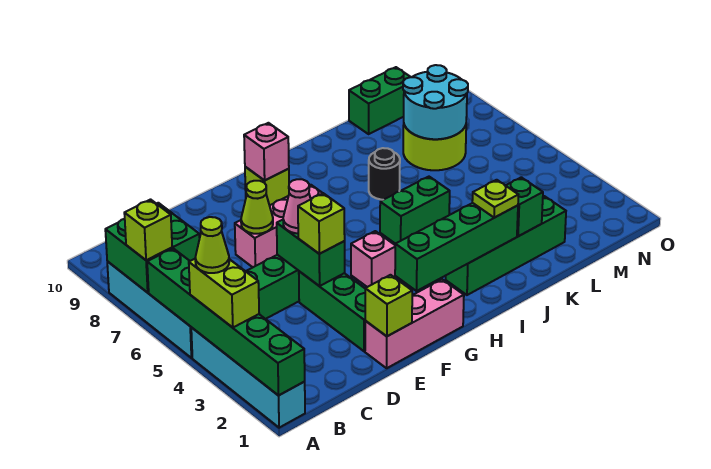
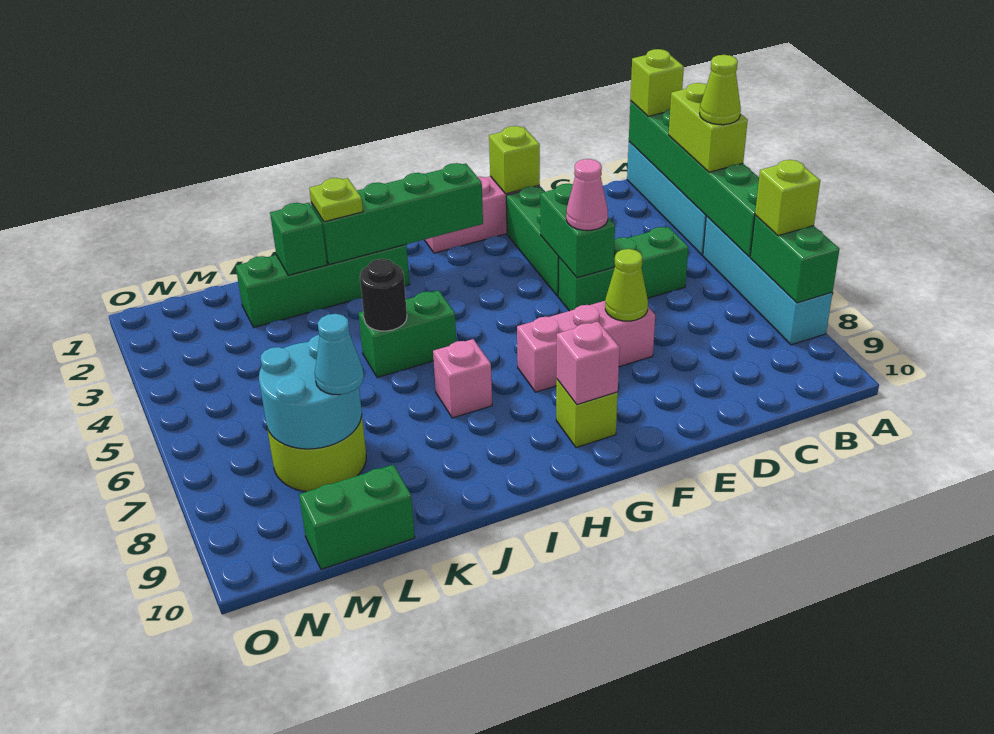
green 2x2 brick [105,203,200,293] -> green 1x2 brick [750,215,839,303]
lime 1x1 brick [298,193,345,254] -> lime 1x1 brick moved to [630,49,684,116]
pink 1x1 brick [351,231,396,287] -> pink 1x1 brick moved to [433,339,492,418]
black 1x1 round brick [369,148,400,200] -> black 1x1 round brick moved to [360,259,407,331]
none -> cyan 1x1 cone [315,314,364,395]

